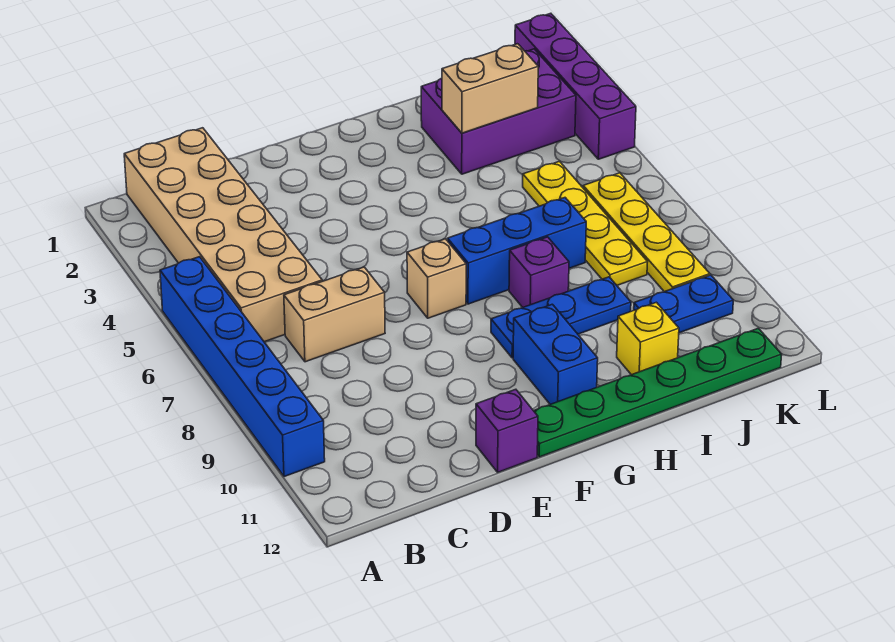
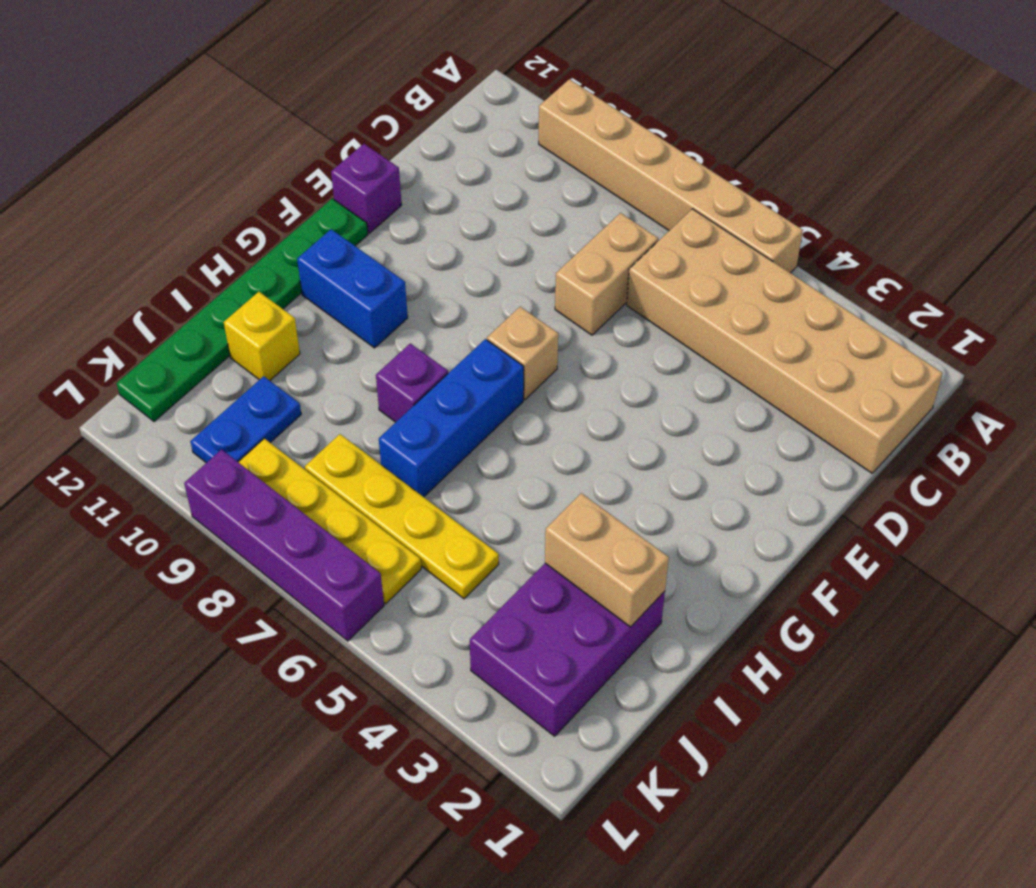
blue 1x6 brick [160,257,325,477] -> tan 1x6 brick [539,79,803,273]
blue 1x3 plate [491,277,631,358] -> none
tan 1x2 brick [442,44,538,133] -> tan 1x2 brick turned to [545,493,669,627]
purple 1x4 brick [515,13,636,159] -> purple 1x4 brick moved to [184,450,384,641]

